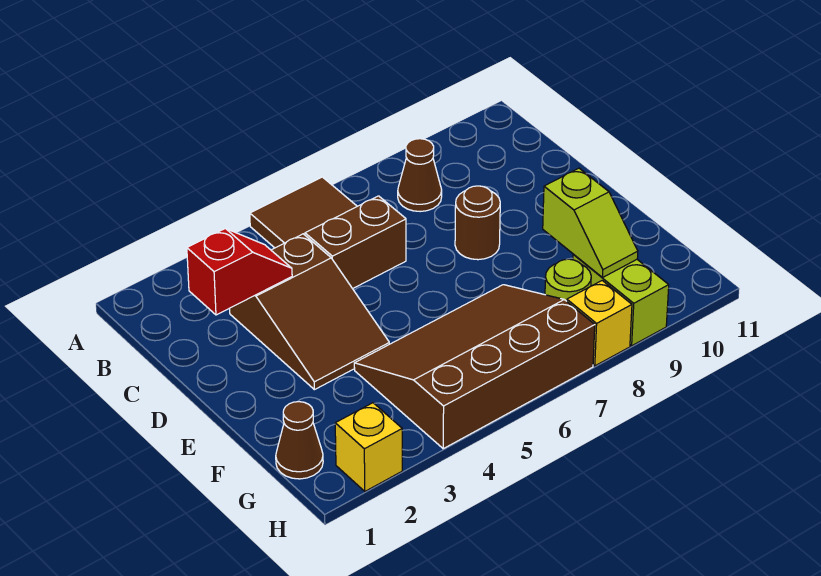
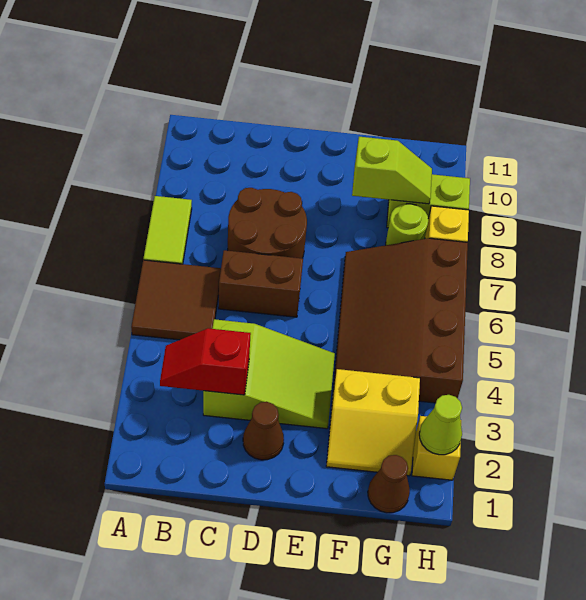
none -> lime 1x2 tile [143,196,192,264]
brown 1x1 cone [398,139,442,212] -> brown 1x1 cone moved to [243,402,284,460]
red 1x2 slope [187,229,292,315] -> red 1x2 slope turned to [160,328,251,395]
brown 2x3 slope [230,234,389,390] -> lime 2x3 slope [203,319,335,429]
brown 1x2 brick [305,196,406,289] -> brown 1x2 brick turned to [219,250,303,317]
brown 1x1 round brick [455,186,500,260] -> brown 2x2 round brick [228,188,307,258]
none -> yellow 2x2 slope [326,369,420,476]
none -> lime 1x1 cone [419,395,462,455]

